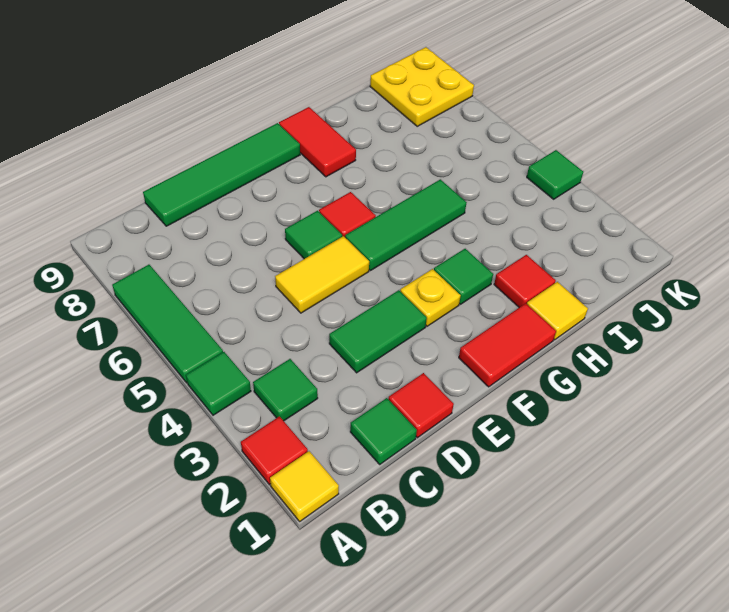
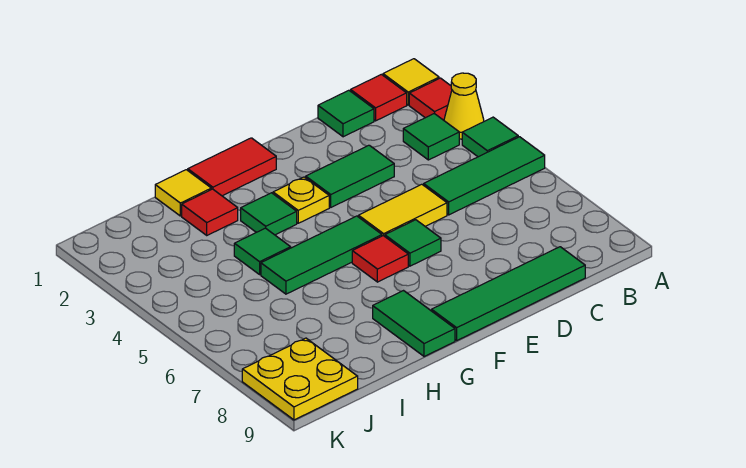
none -> yellow 1x1 cone [444,73,484,139]
green 1x3 tile [112,265,223,383] -> green 1x3 tile turned to [424,137,545,215]
red 1x1 tile [388,373,454,438] -> red 1x1 tile moved to [351,74,407,121]
red 1x2 tile [279,107,356,177] -> green 1x2 tile [373,291,455,357]
green 1x1 tile [527,150,583,199] -> green 1x1 tile moved to [234,228,291,274]

